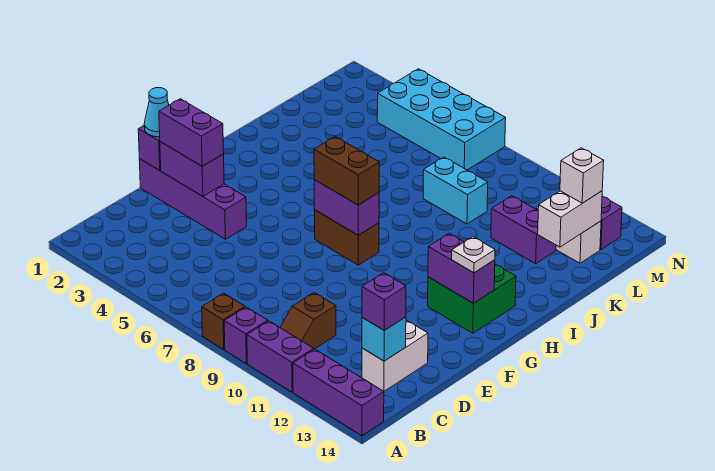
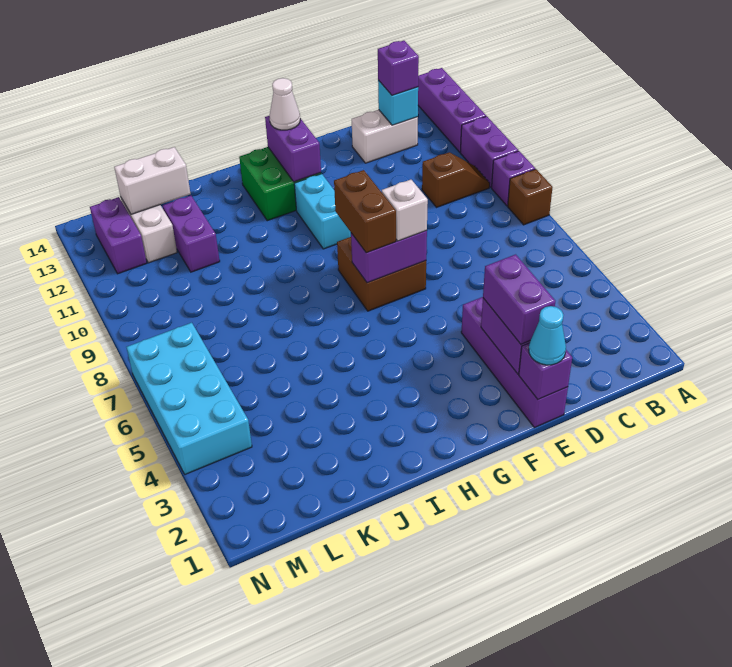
brown 1x2 brick [314,210,379,265] -> brown 2x2 brick [337,237,426,311]
purple 1x2 brick [314,180,379,235] -> purple 1x2 brick turned to [351,231,427,283]
white 1x1 plate [452,237,495,273] -> white 1x1 cone [270,78,300,130]
cyan 1x2 brick [423,157,488,224] -> cyan 1x2 brick moved to [294,174,351,249]
white 1x1 brick [560,148,604,203] -> white 1x1 brick moved to [382,180,428,241]

